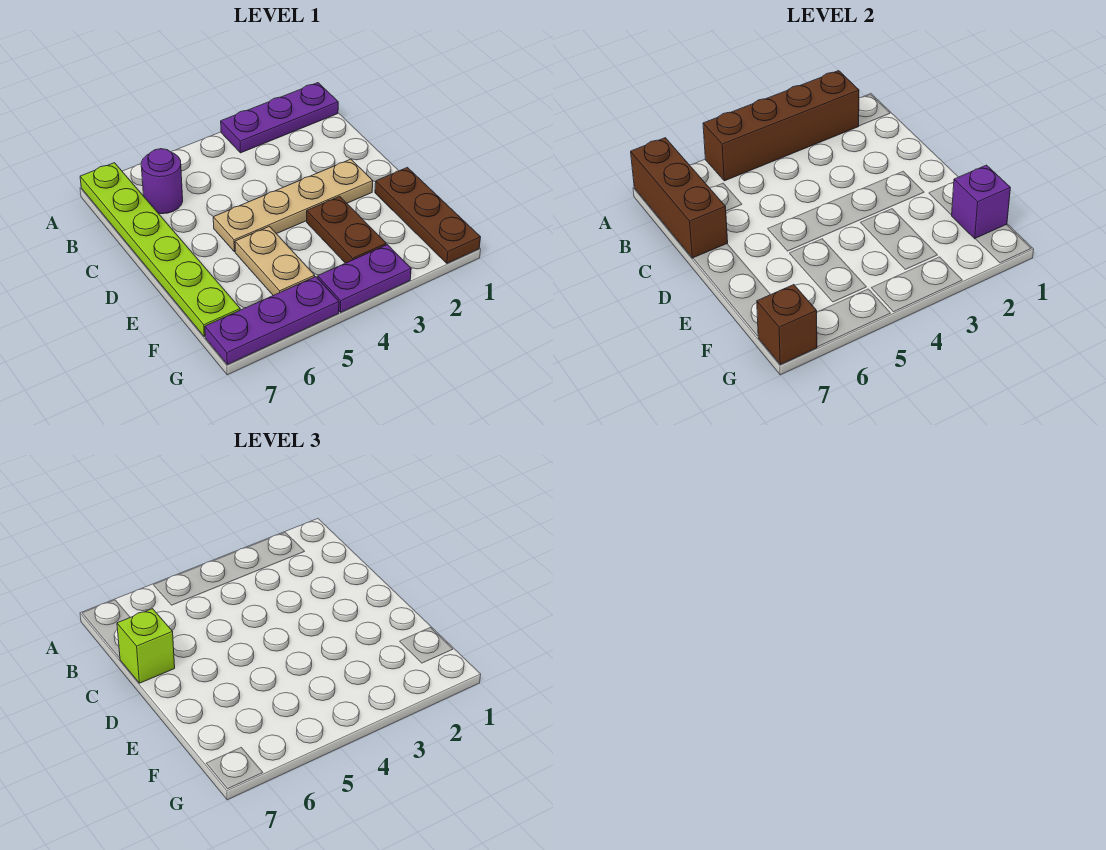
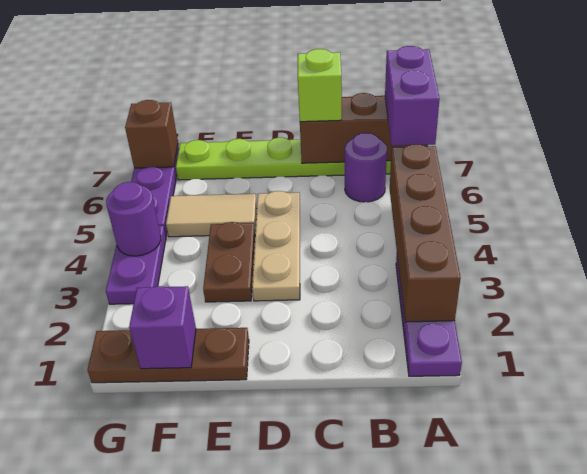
none -> purple 1x2 brick [385,46,440,146]
tan 1x4 plate [213,159,373,252] -> tan 1x3 plate [252,191,300,301]
brown 1x2 plate [307,196,386,263] -> brown 1x2 plate turned to [203,222,255,302]
tan 1x2 plate [235,227,315,295] -> tan 1x2 tile [166,194,257,237]
none -> purple 1x1 round brick [106,182,161,256]

